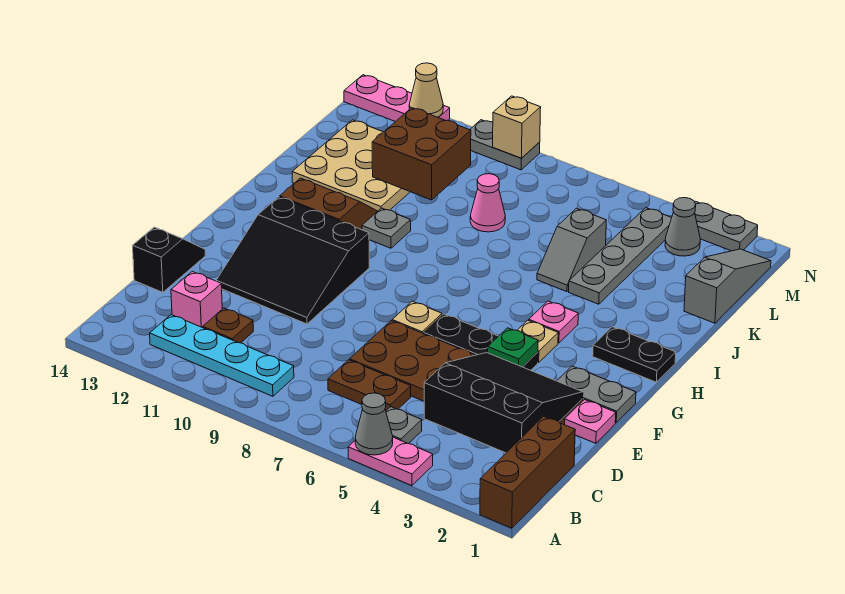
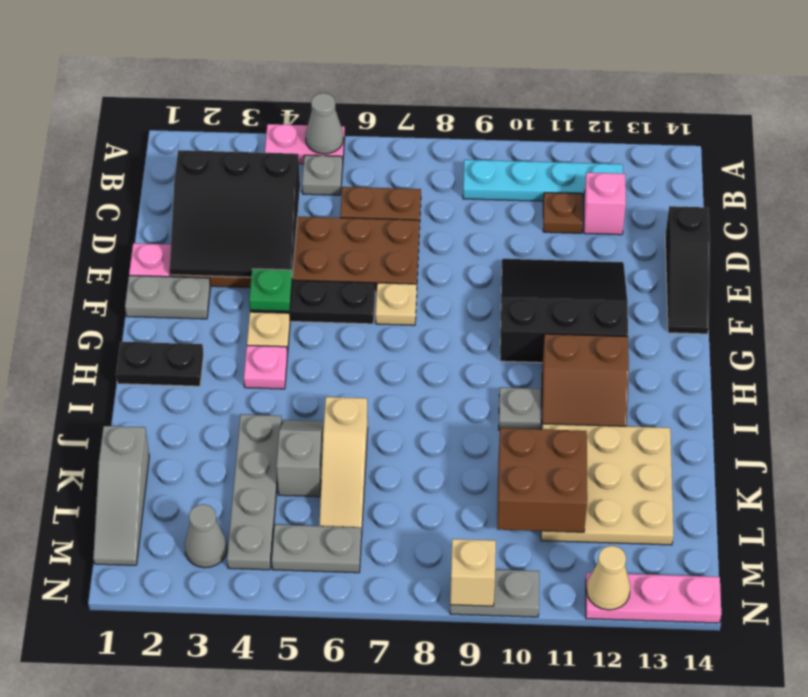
brown 1x3 brick [480,416,575,528] -> none
black 1x2 slope [132,227,205,292] -> black 1x3 slope [665,206,710,334]
none -> tan 1x3 slope [319,397,368,532]
pink 1x1 cone [470,174,505,232] -> none
grey 1x2 plate [695,202,758,251] -> grey 1x2 plate moved to [272,525,362,573]

